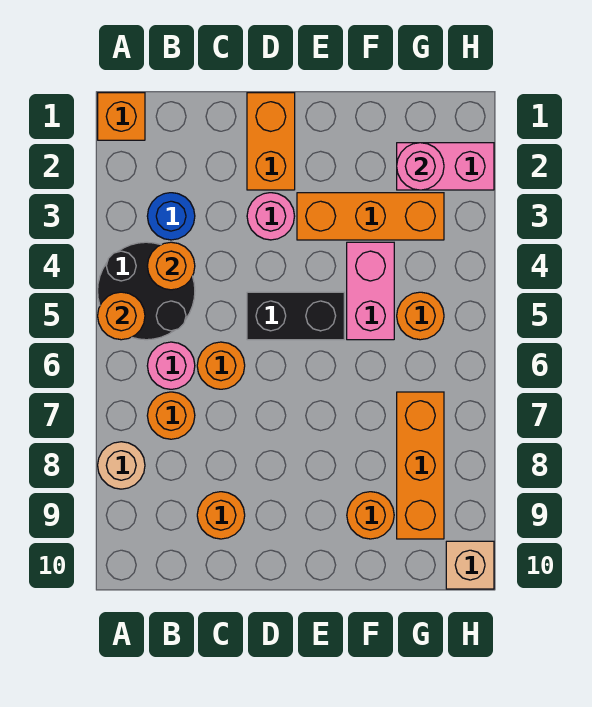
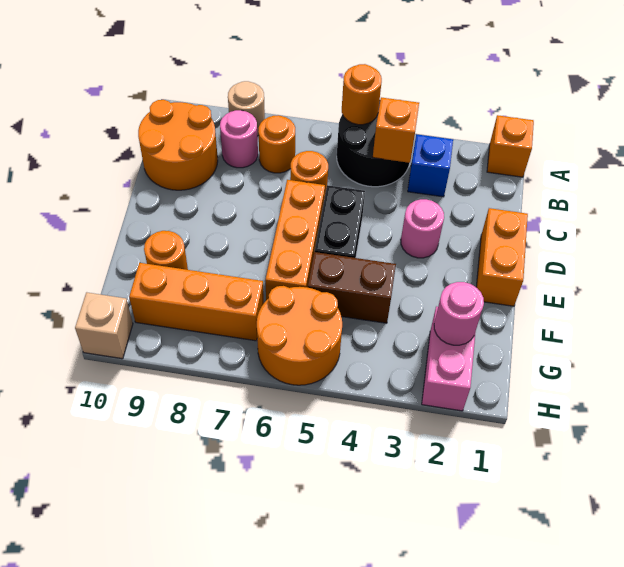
blue 1x1 round brick [147,193,195,240] -> blue 1x1 brick [408,134,453,197]
orange 1x1 round brick [147,242,195,290] -> orange 1x1 brick [373,97,419,163]
pink 1x1 round brick [147,342,195,389] -> pink 1x1 round brick moved to [220,110,258,168]
orange 1x1 round brick [197,492,245,539] -> orange 2x2 round brick [138,100,218,190]
orange 1x2 brick [247,93,295,190] -> orange 1x2 brick turned to [476,208,528,306]
orange 1x3 brick [297,193,444,240] -> orange 1x3 brick moved to [265,180,325,300]
pink 1x2 brick [347,242,394,340] -> brown 1x2 brick [308,252,396,323]
orange 1x1 round brick [397,292,444,340] -> orange 2x2 round brick [257,286,342,385]

